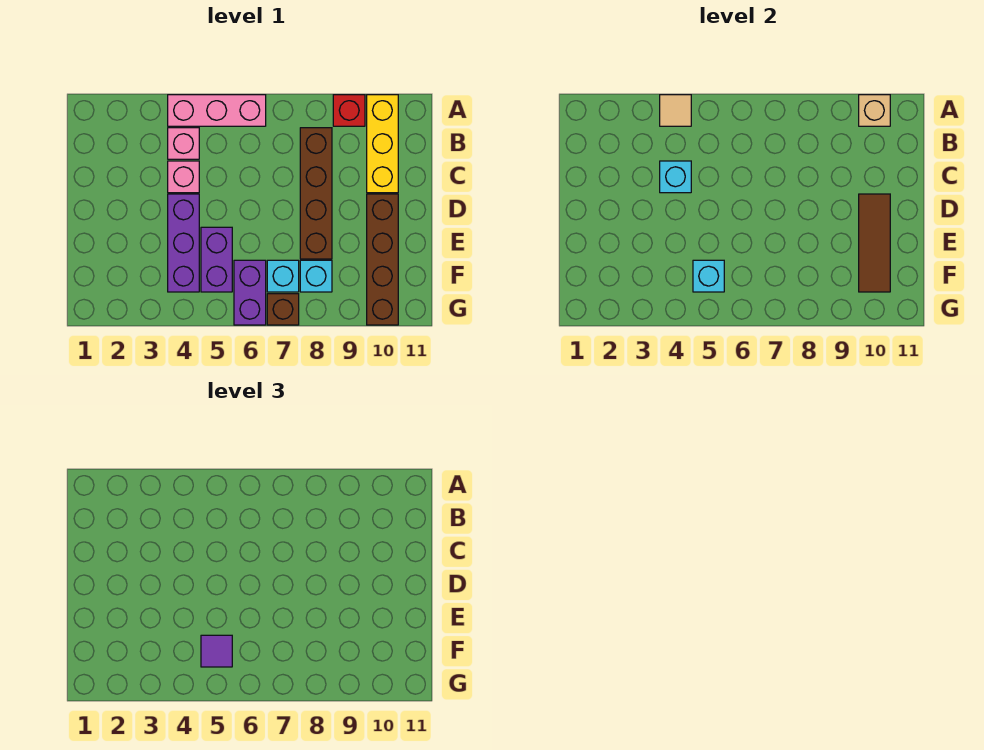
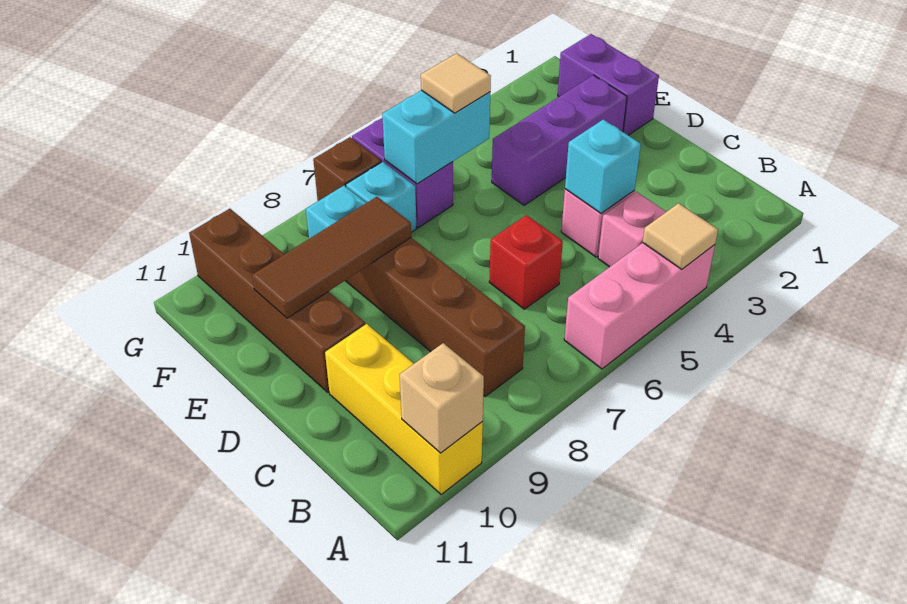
red 1x1 brick [333,95,365,126] -> red 1x1 brick moved to [489,215,563,309]
purple 1x3 brick [168,194,199,292] -> purple 1x3 brick turned to [492,75,627,205]
brown 1x3 tile [859,194,890,292] -> brown 1x3 tile turned to [252,197,411,318]
purple 1x2 brick [201,227,232,292] -> purple 1x2 brick moved to [558,34,659,135]
cyan 1x1 brick [693,260,724,292] -> cyan 1x2 brick [382,90,490,184]
purple 1x1 tile [201,635,232,667] -> tan 1x1 tile [421,53,491,113]

